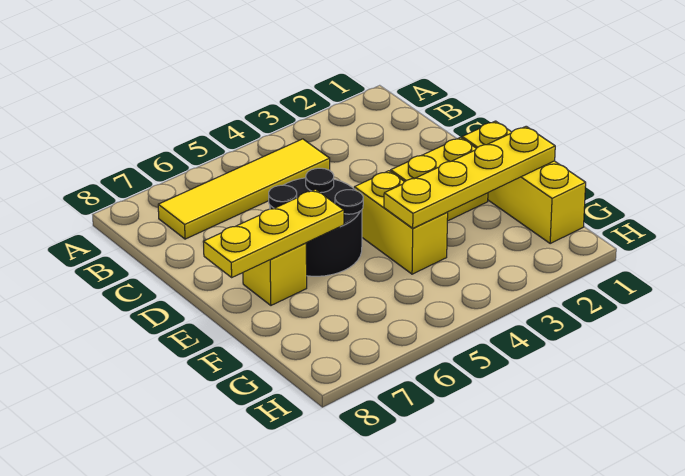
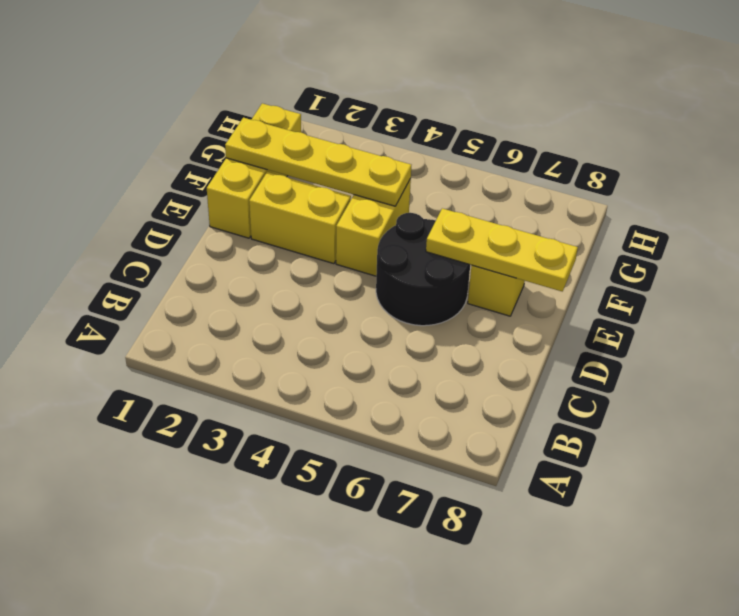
yellow 1x4 tile [158,139,330,239] -> none

